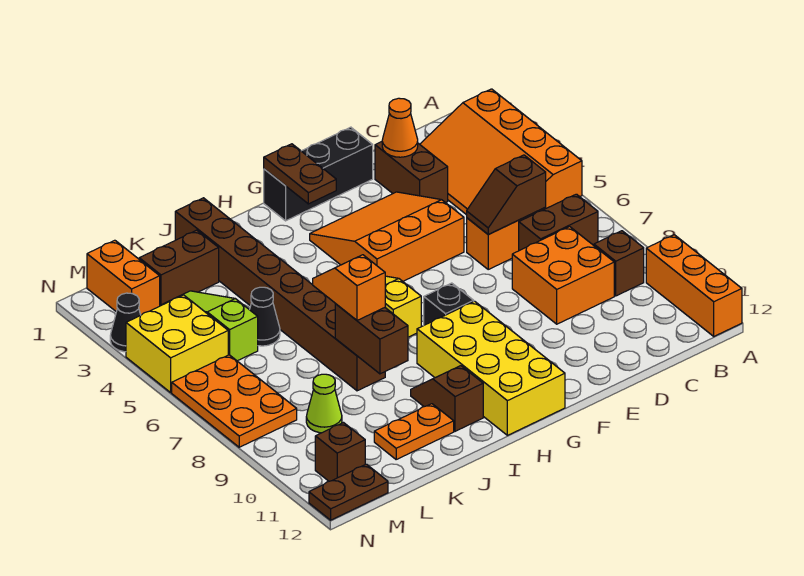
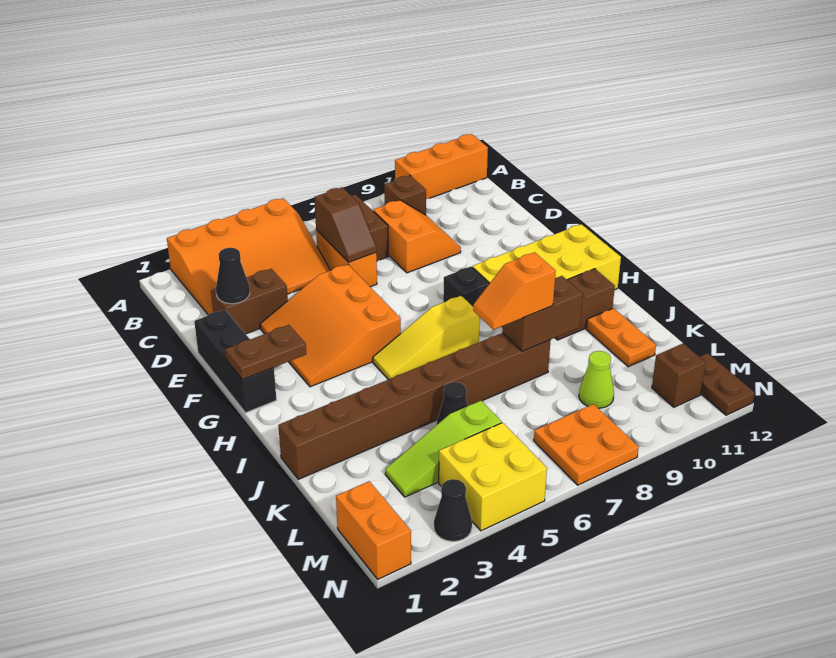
orange 2x2 brick [512,227,614,324] -> orange 2x2 slope [373,200,461,273]
orange 1x1 cone [382,98,418,157] -> black 1x1 cone [216,248,250,304]
brown 1x2 brick [139,230,219,306] -> none
orange 1x2 brick [87,240,160,315] -> orange 1x2 brick turned to [336,481,411,579]
orange 2x3 plate [172,355,297,447] -> orange 2x2 plate [534,404,639,485]

